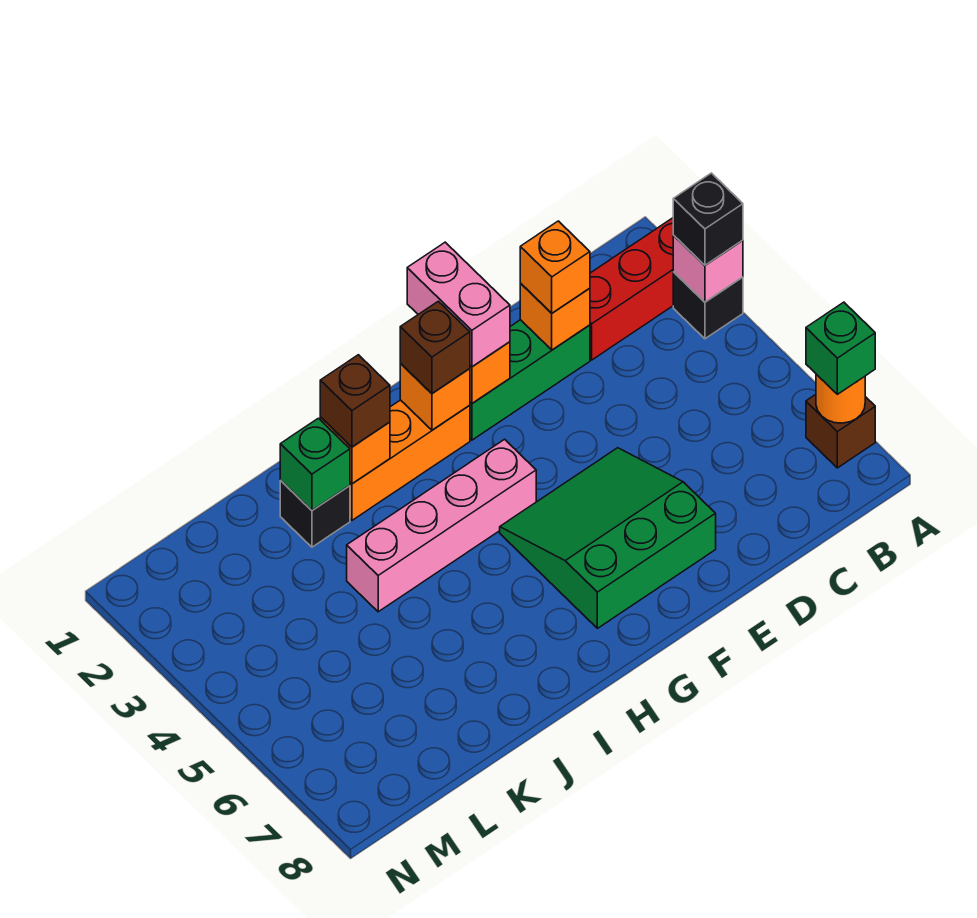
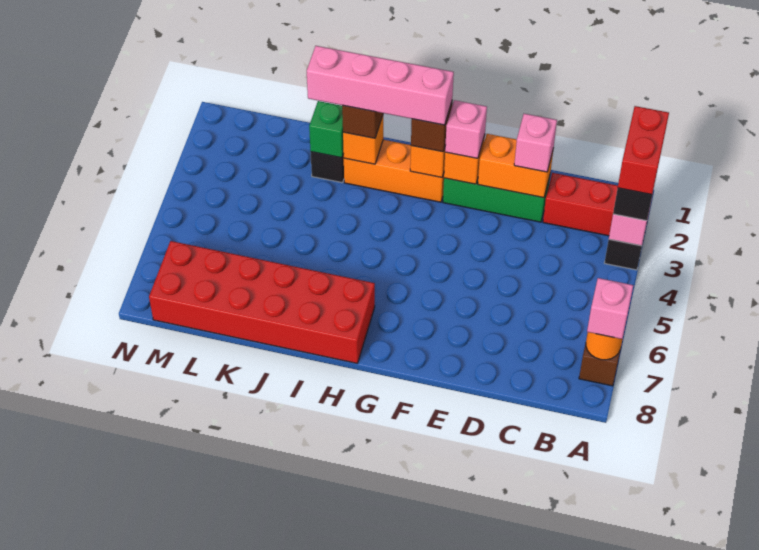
none -> red 1x2 brick [618,106,669,195]
green 1x1 brick [806,302,875,394] -> pink 1x1 brick [587,278,633,339]
orange 1x1 brick [520,283,590,350] -> orange 1x2 brick [478,134,553,198]
orange 1x1 brick [520,221,590,313] -> pink 1x1 brick [514,114,557,172]
green 3x3 slope [500,448,716,628] -> none
pink 1x2 brick [407,242,510,367] -> pink 1x1 brick [445,100,487,158]
pink 1x4 brick [347,439,536,612] -> pink 1x4 brick moved to [307,46,454,125]
none -> red 2x6 brick [149,241,375,363]

